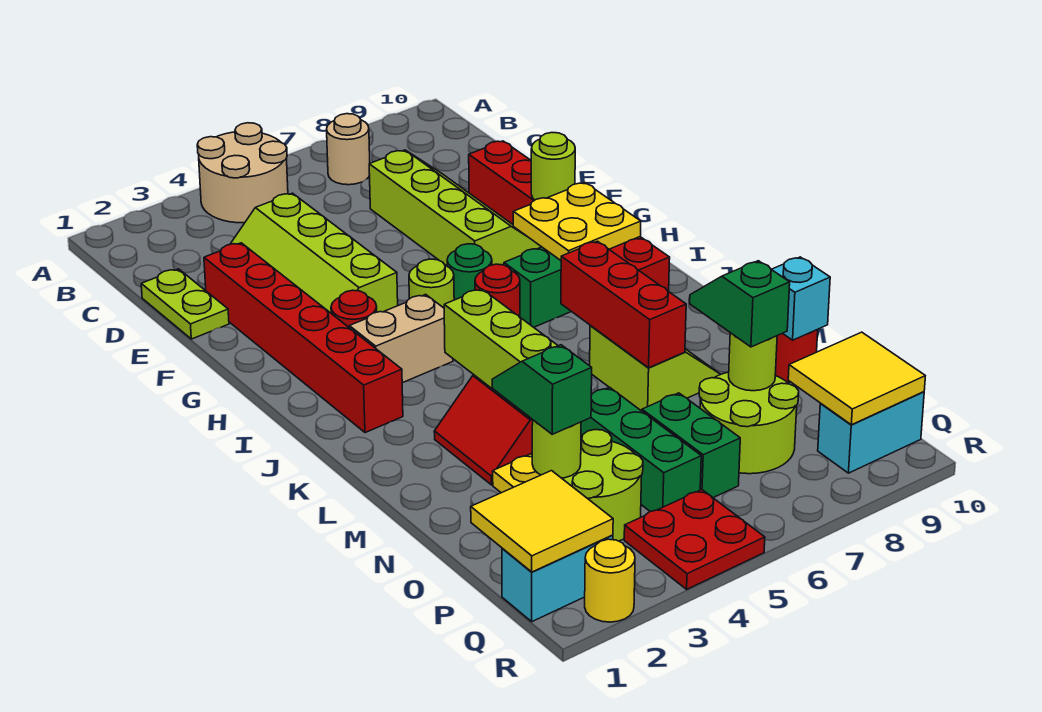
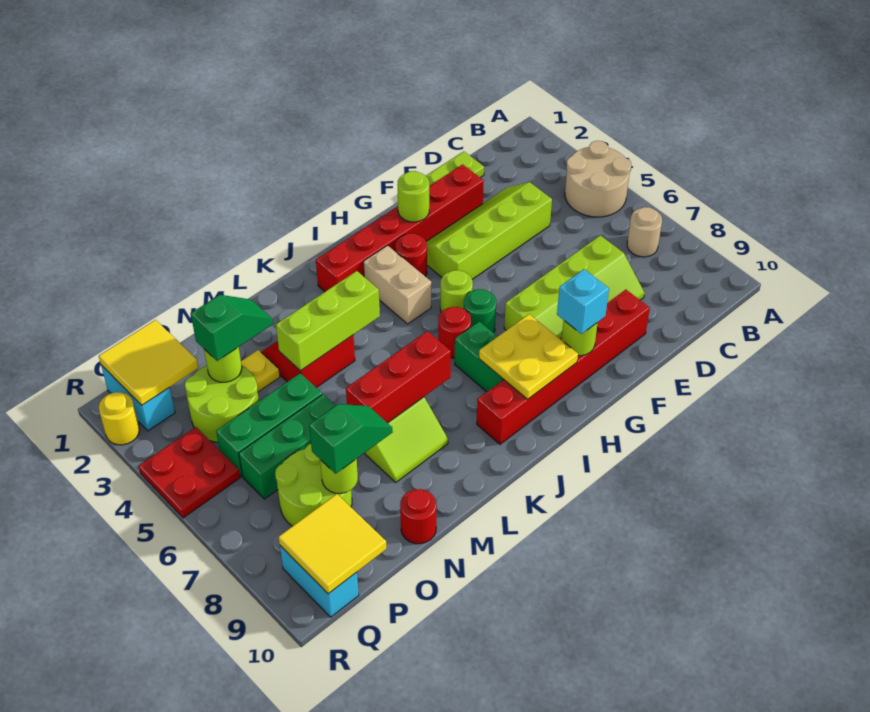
none -> lime 1x1 round brick [397,171,429,222]
cyan 1x1 brick [771,257,830,340] -> cyan 1x1 brick moved to [557,269,609,334]
green 1x2 brick [642,393,740,498] -> green 1x3 brick [239,394,335,499]

